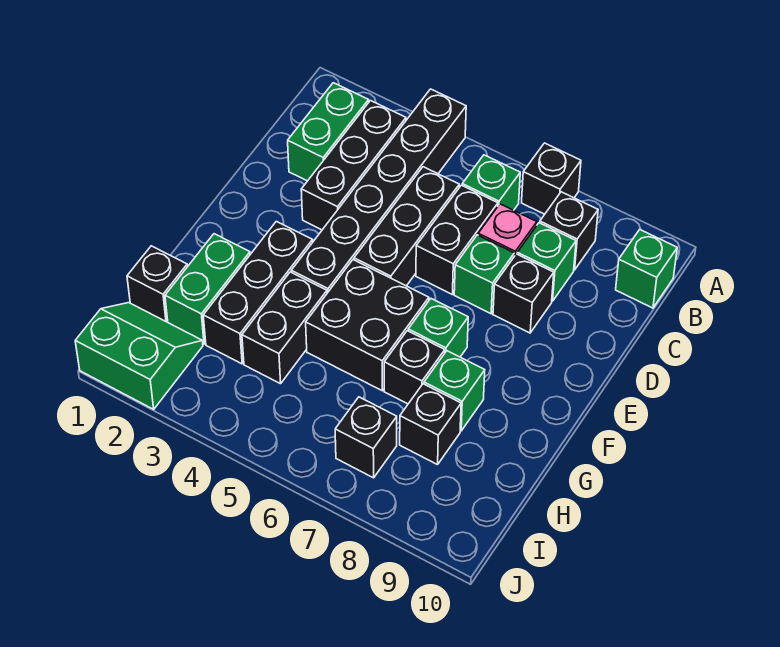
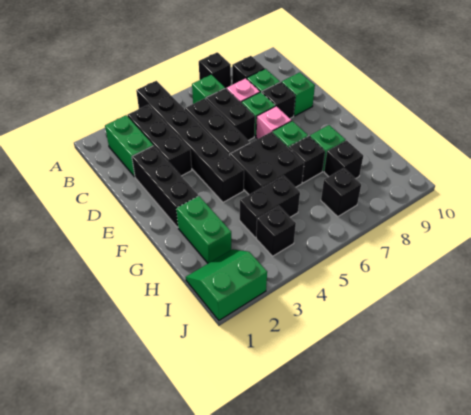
green 1x1 brick [616,230,677,308] -> green 1x1 brick moved to [281,72,315,116]
none -> pink 1x1 brick [256,106,291,139]
black 1x3 brick [203,221,313,364] -> black 1x3 brick moved to [132,146,198,227]
black 1x2 brick [242,272,327,384] -> black 1x2 brick turned to [240,176,300,238]
black 1x1 brick [127,246,187,322] -> black 1x1 brick moved to [256,206,296,256]

